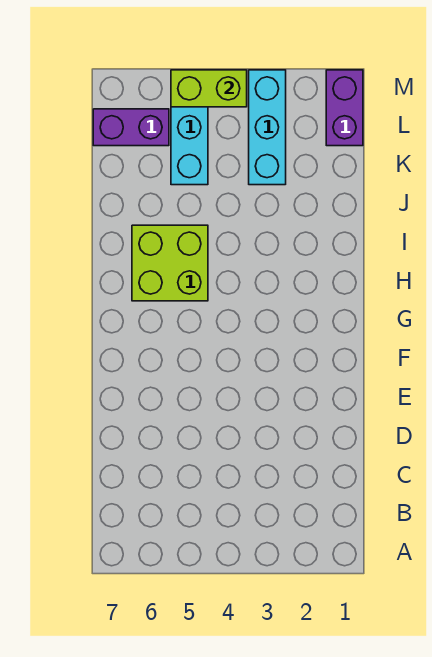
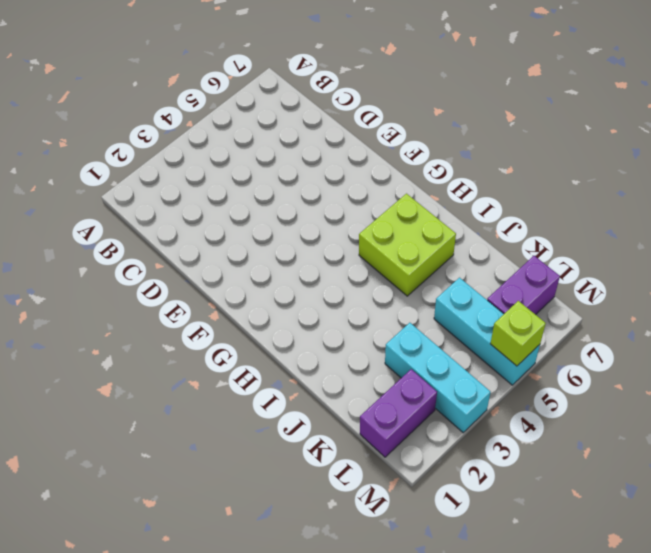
purple 1x2 brick [326,70,363,146] -> purple 1x2 brick turned to [360,369,437,457]
lime 1x2 brick [171,70,247,107] -> lime 1x1 brick [490,301,546,366]

